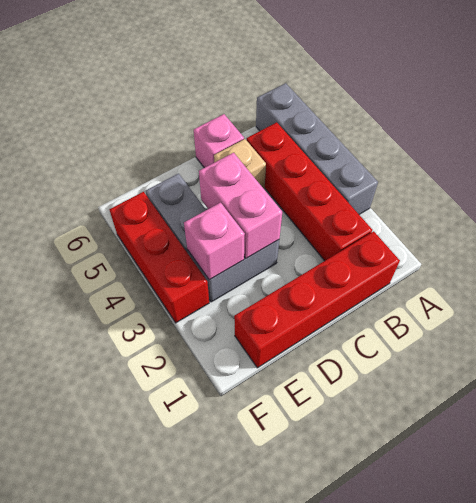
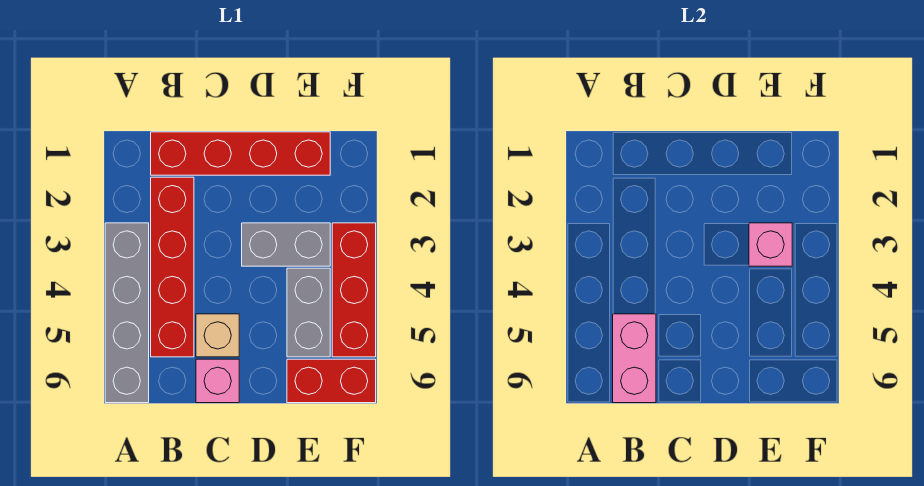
pink 1x2 brick [199,153,282,258] -> pink 1x2 brick moved to [613,314,656,403]
none -> red 1x2 brick [287,359,376,403]

